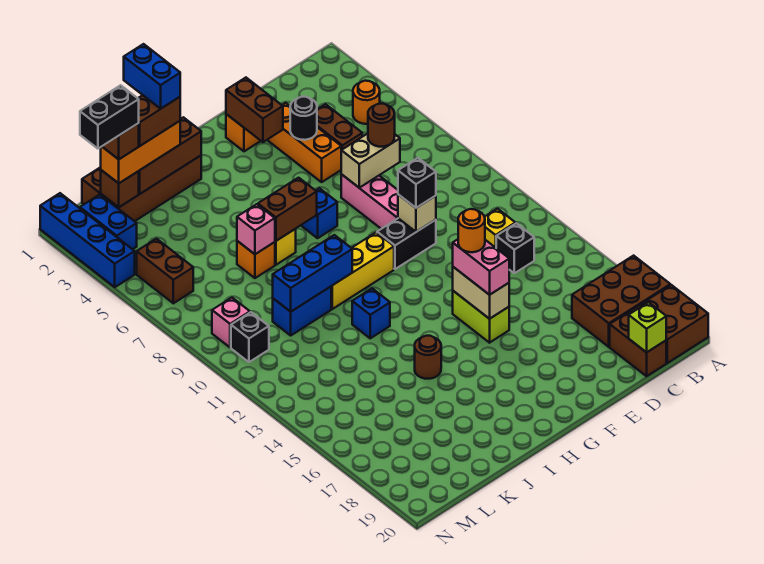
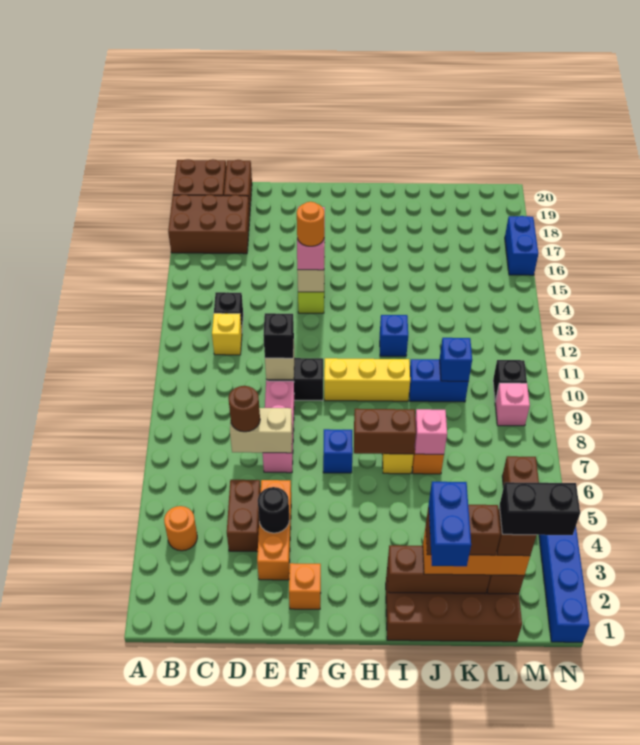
lime 1x1 brick [629,302,666,352] -> none
brown 1x2 brick [226,78,283,142] -> none
blue 1x3 brick [273,235,352,312] -> blue 1x1 brick [440,338,472,381]
brown 1x1 round brick [415,336,441,379] -> none
blue 1x2 brick [80,195,137,249] -> blue 1x2 brick moved to [505,216,538,275]

